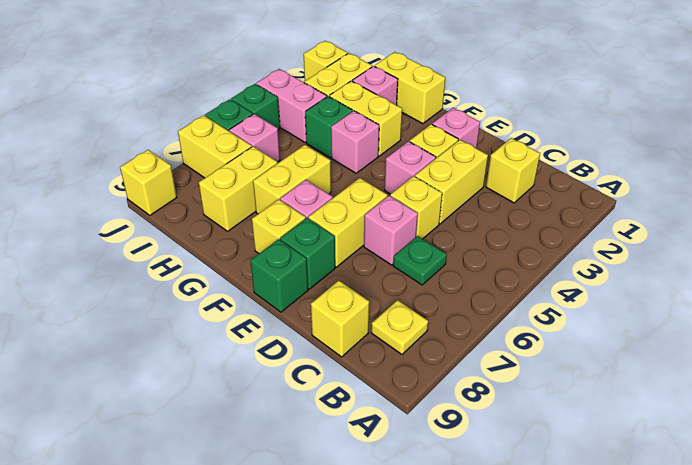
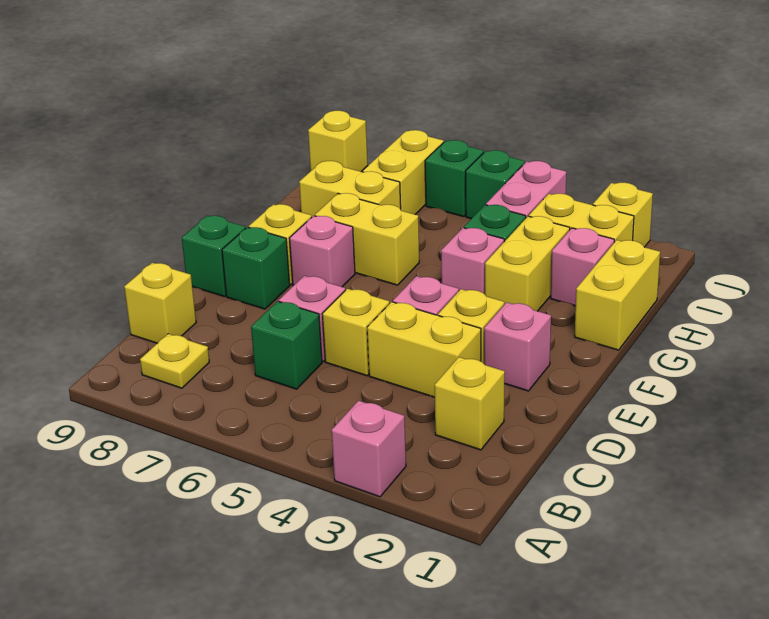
green 1x1 plate [393,236,447,285] -> green 1x1 brick [251,301,322,389]
yellow 1x2 brick [308,178,388,267] -> none
pink 1x1 brick [229,114,280,162] -> pink 1x1 brick moved to [332,401,406,497]

